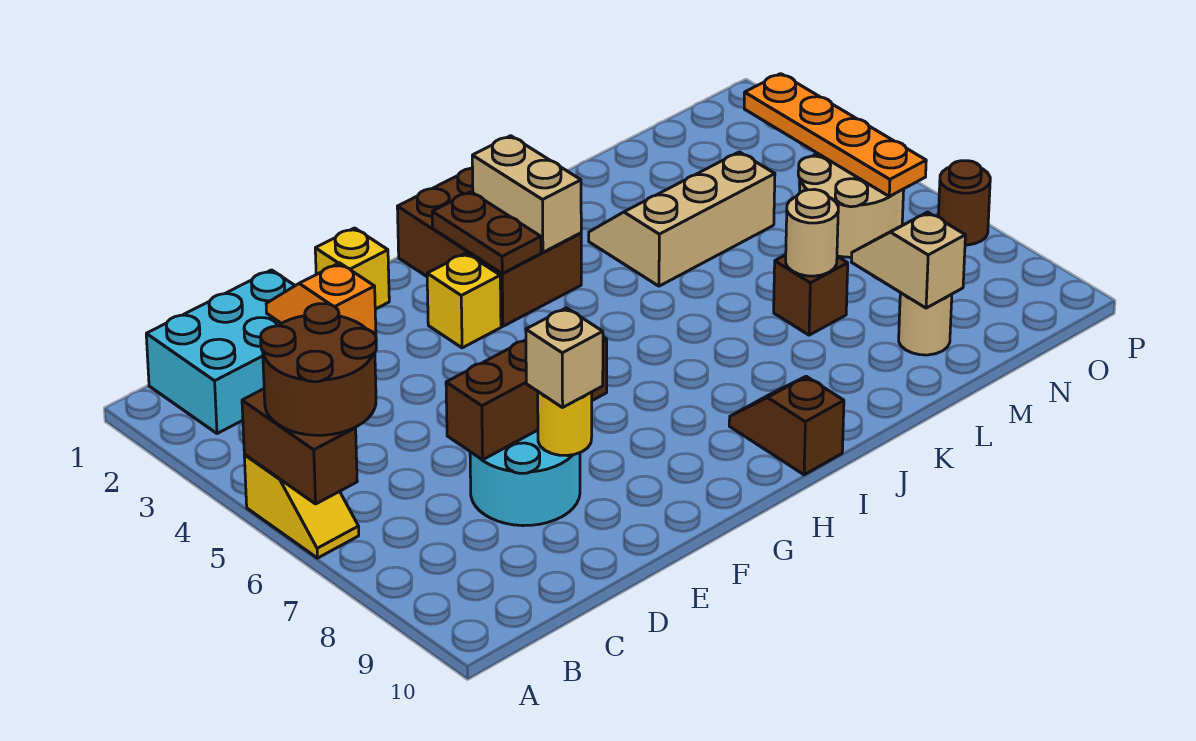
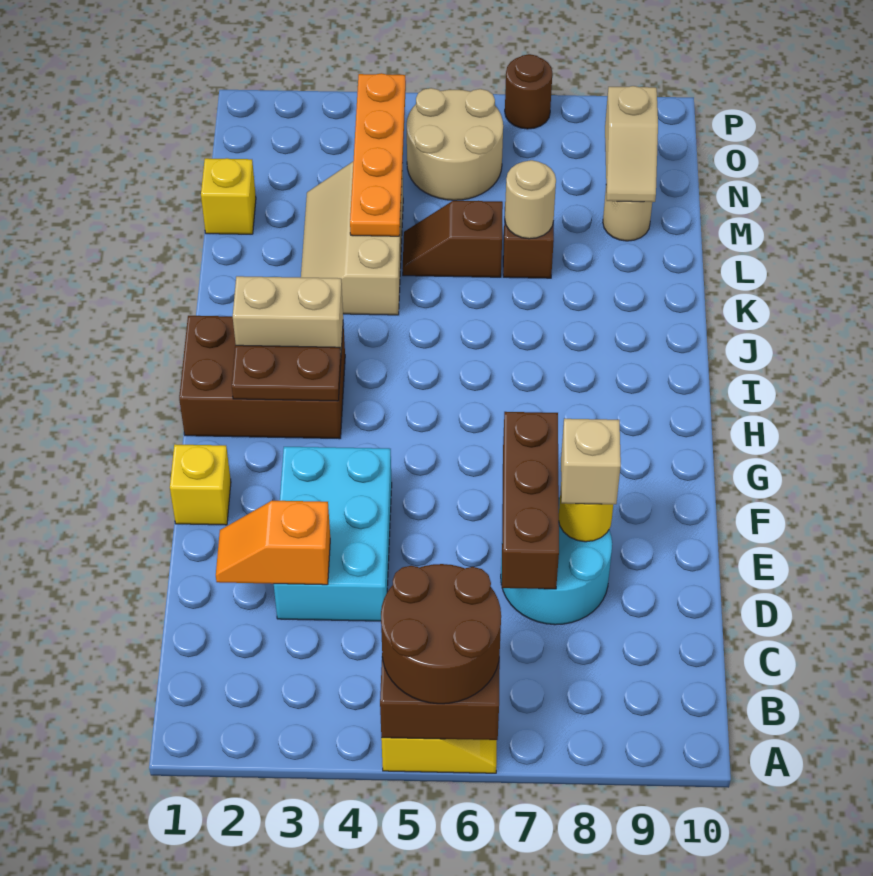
cyan 2x3 brick [146,270,295,434] -> cyan 2x3 brick moved to [274,447,392,621]
yellow 1x1 brick [427,253,501,348] -> yellow 1x1 brick moved to [201,158,256,234]
brown 1x2 slope [729,376,844,475] -> brown 1x2 slope moved to [403,201,503,277]
tan 1x2 slope [852,212,965,308] -> tan 1x2 slope turned to [605,86,658,202]
orange 1x4 plate [744,74,926,197] -> orange 1x4 plate turned to [350,73,406,236]

